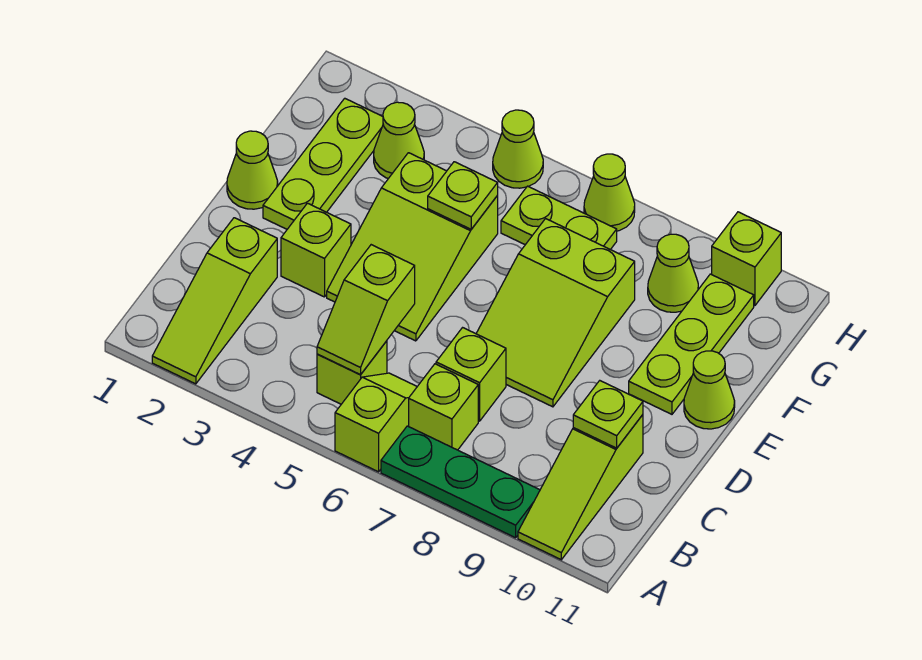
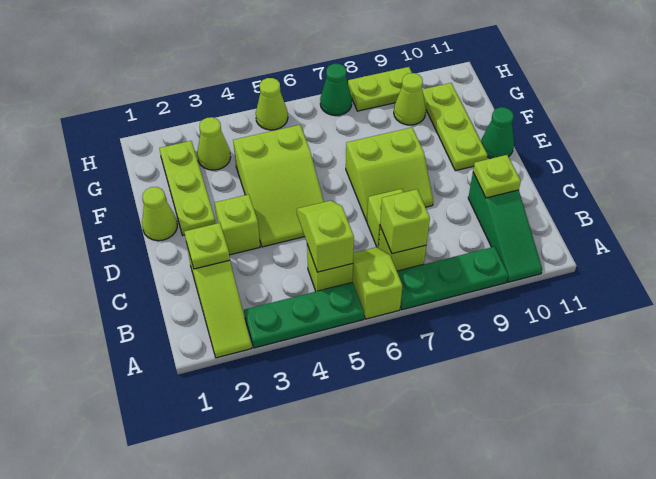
none -> green 1x3 plate [244,282,364,348]
lime 1x3 slope [518,415,643,560] -> green 1x3 slope [468,173,542,282]
lime 1x2 slope [317,245,415,375] -> lime 1x2 slope turned to [296,200,354,272]
lime 2x3 slope [476,219,635,407] -> lime 2x2 slope [346,127,433,221]
lime 1x1 cone [684,351,735,429] -> green 1x1 cone [481,107,514,159]
lime 1x1 plate [428,162,498,229] -> lime 1x1 plate moved to [184,223,230,269]
lime 1x2 plate [501,186,617,250] -> lime 1x2 plate moved to [348,67,412,111]
lime 1x1 cone [584,154,635,231] -> green 1x1 cone [320,64,352,115]
lime 1x1 brick [712,212,781,305] -> lime 1x1 brick moved to [380,189,430,254]

